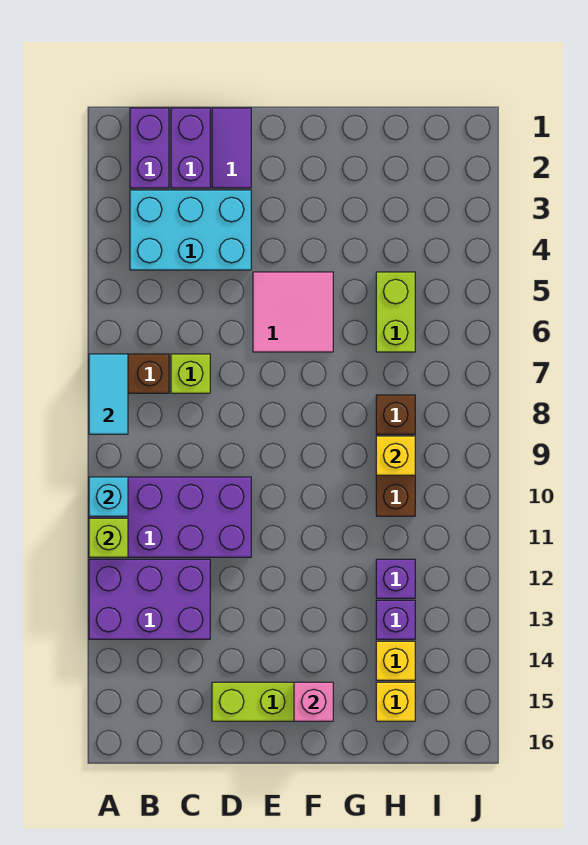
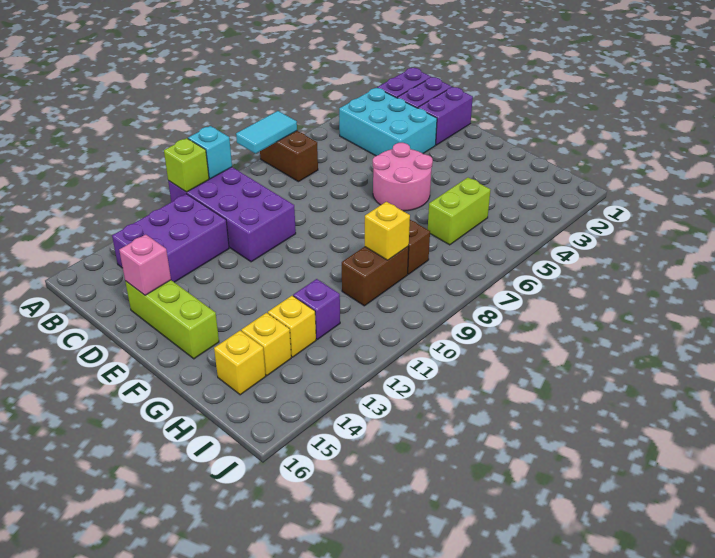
purple 2x3 brick [89,559,210,639] -> purple 2x3 brick turned to [112,194,229,282]
lime 1x1 brick [171,354,210,393] -> none
purple 1x2 tile [212,108,251,188] -> purple 1x2 brick [418,87,473,145]
pink 2x2 tile [253,272,333,352] -> pink 2x2 round brick [373,143,433,211]
pink 1x1 brick [294,682,333,721] -> pink 1x1 brick moved to [119,234,171,295]
purple 1x1 brick [376,600,415,639] -> yellow 1x1 brick [268,296,316,357]

